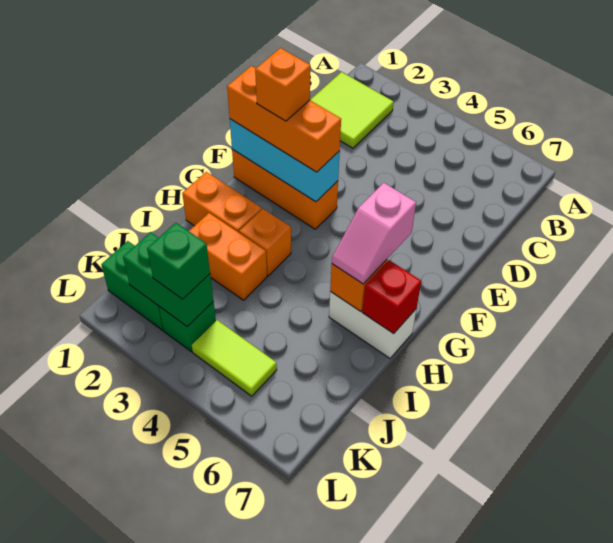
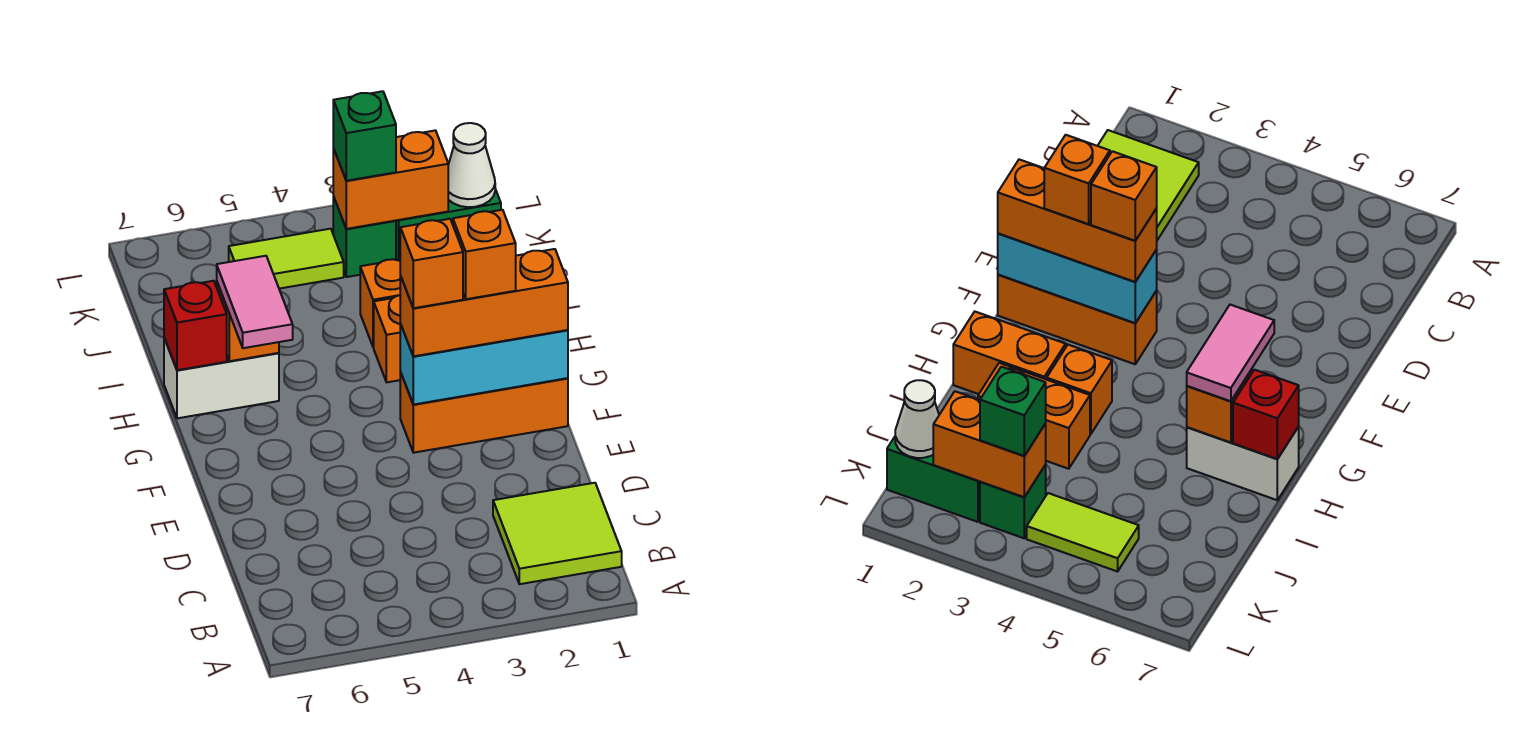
none -> orange 1x1 brick [400,219,463,308]
pink 1x2 slope [332,183,416,284] -> pink 1x2 tile [217,256,293,348]
none -> white 1x1 cone [448,123,495,207]
green 1x2 brick [123,232,213,326] -> orange 1x2 brick [333,130,448,229]

